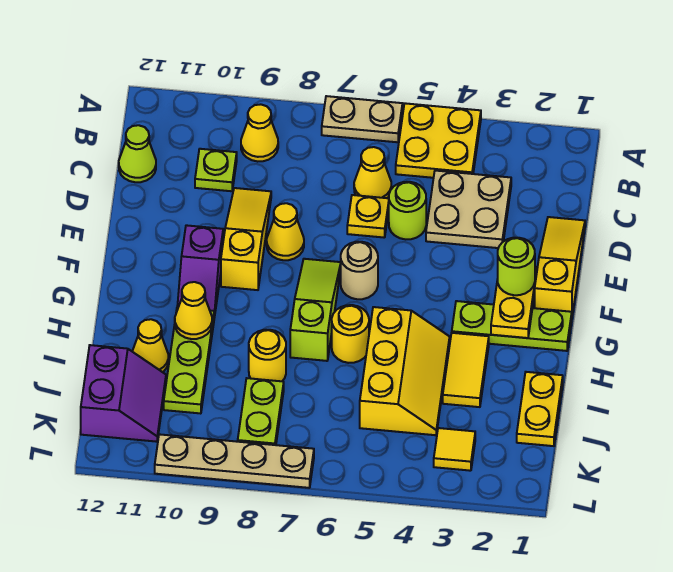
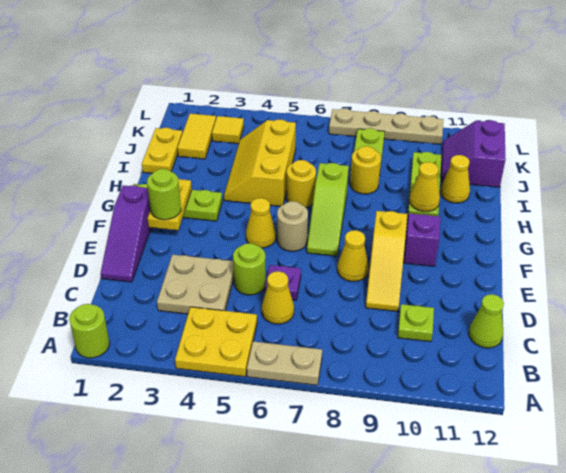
none -> lime 1x1 round brick [69,304,110,358]
yellow 1x1 cone [241,104,278,162] -> yellow 1x1 cone moved to [246,198,276,248]
yellow 1x3 slope [535,217,585,315] -> purple 1x3 slope [101,185,151,282]
yellow 1x1 plate [347,195,389,238] -> purple 1x1 plate [265,265,301,300]
yellow 1x2 tile [443,333,489,407] -> yellow 1x2 tile moved to [177,114,216,159]

